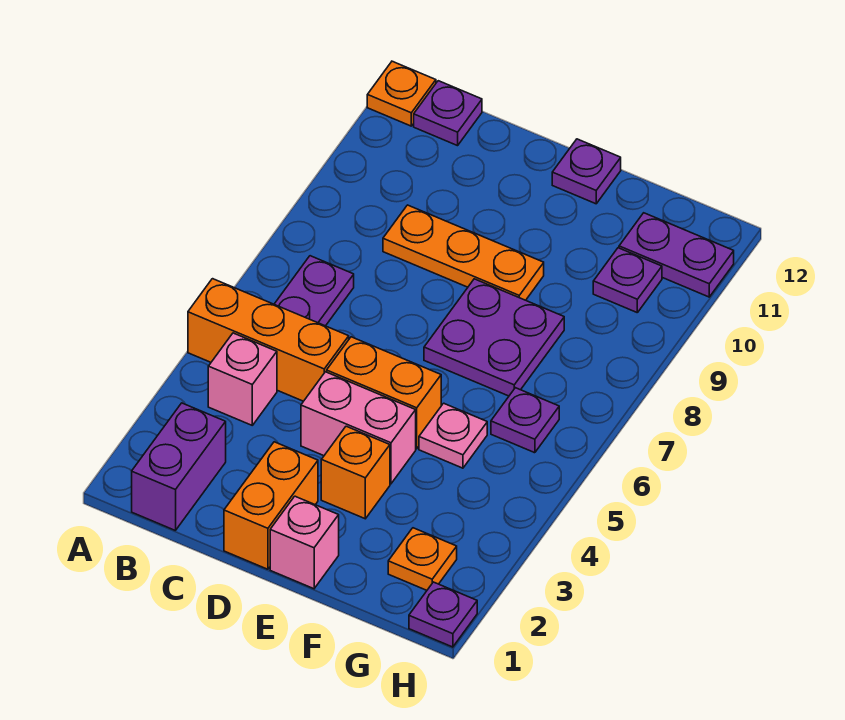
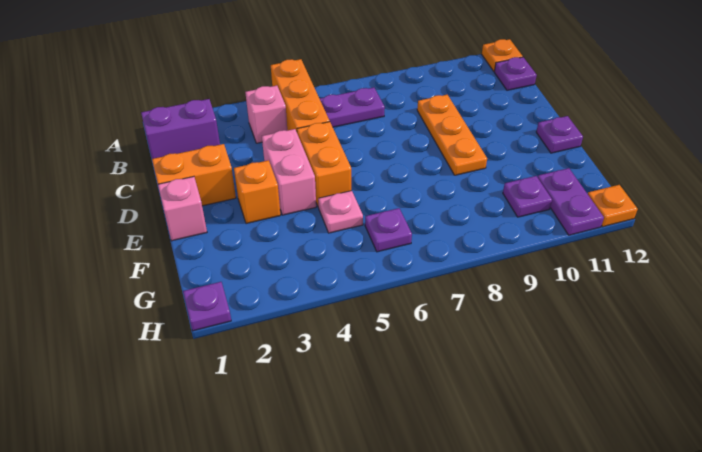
purple 2x2 plate [424,279,564,396] -> none
orange 1x1 plate [388,528,457,590] -> orange 1x1 plate moved to [588,185,638,227]

